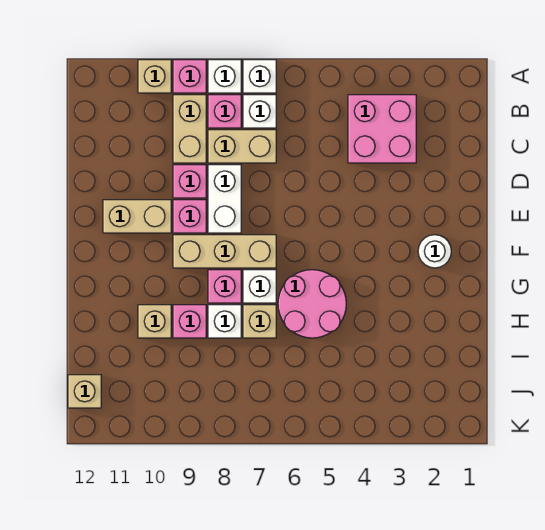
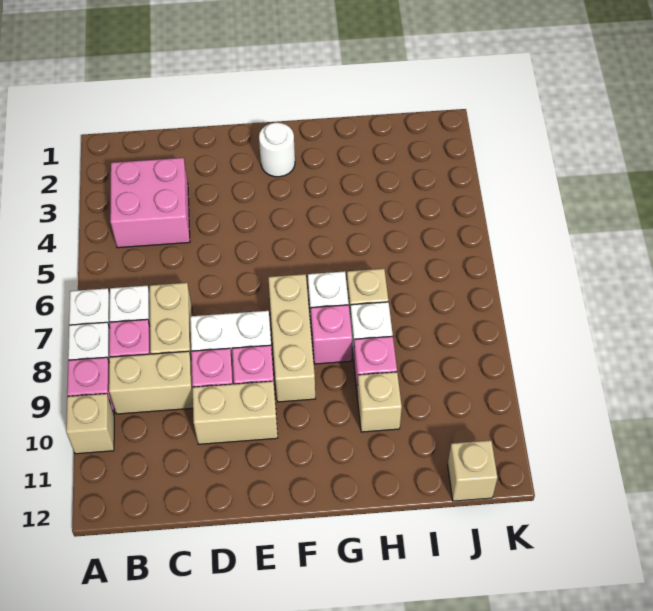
tan 1x2 brick [103,200,171,233] -> tan 1x2 brick turned to [193,381,278,444]
pink 2x2 round brick [278,270,346,338] -> none

